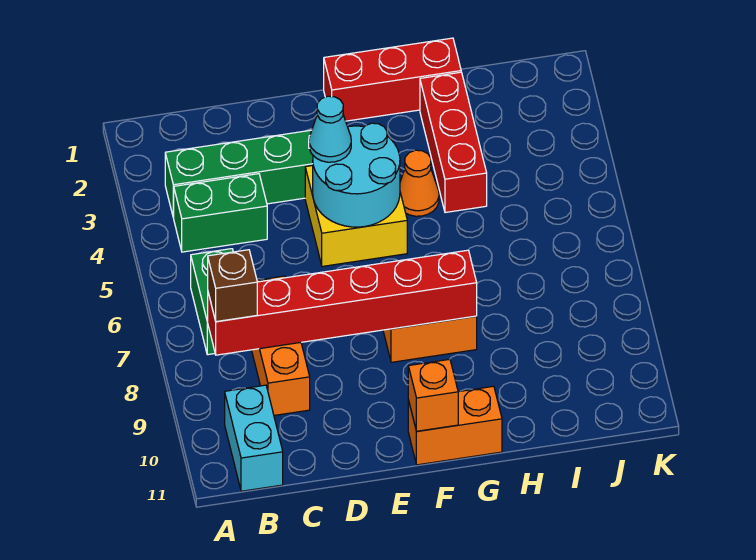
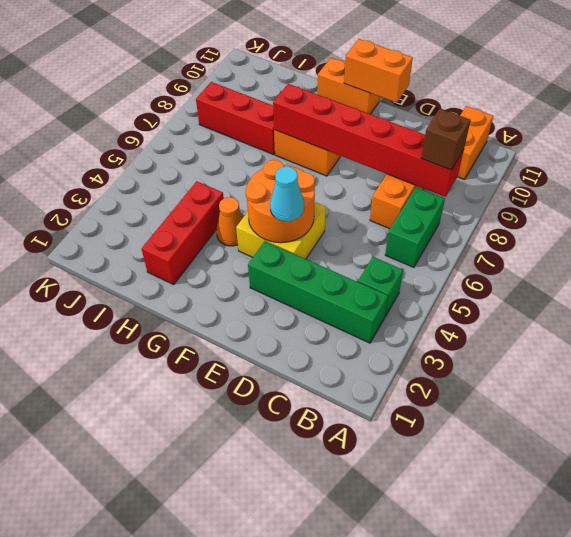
green 1x2 brick [174,174,267,252] -> green 1x1 brick [358,257,403,316]
cyan 1x2 brick [225,385,283,491] -> orange 1x2 brick [458,106,493,180]
cyan 2x2 round brick [313,123,400,227] -> orange 2x2 round brick [246,160,315,243]
red 1x3 brick [324,38,461,121] -> red 1x3 brick moved to [196,82,275,155]
orange 1x1 brick [408,359,458,431] -> orange 1x2 brick [344,39,413,103]

